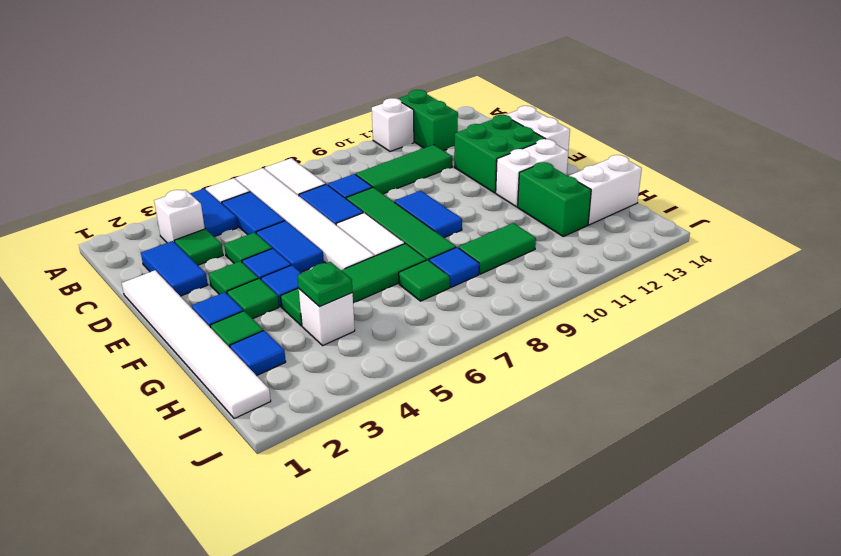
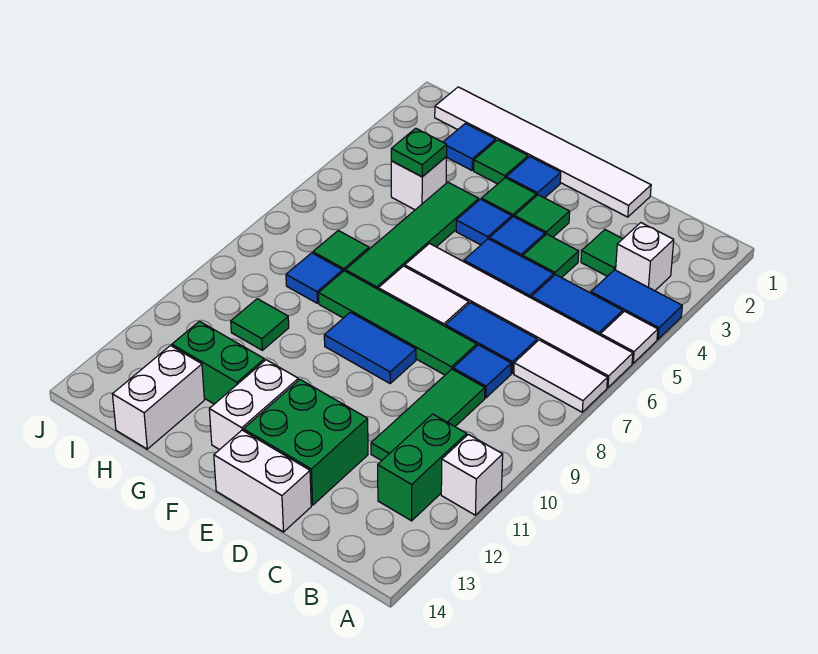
green 1x2 brick [398,90,458,151] -> green 1x2 brick turned to [378,414,467,521]
blue 1x2 tile [141,241,208,296] -> none
green 1x2 tile [459,223,536,274] -> green 1x1 tile [231,299,289,350]

